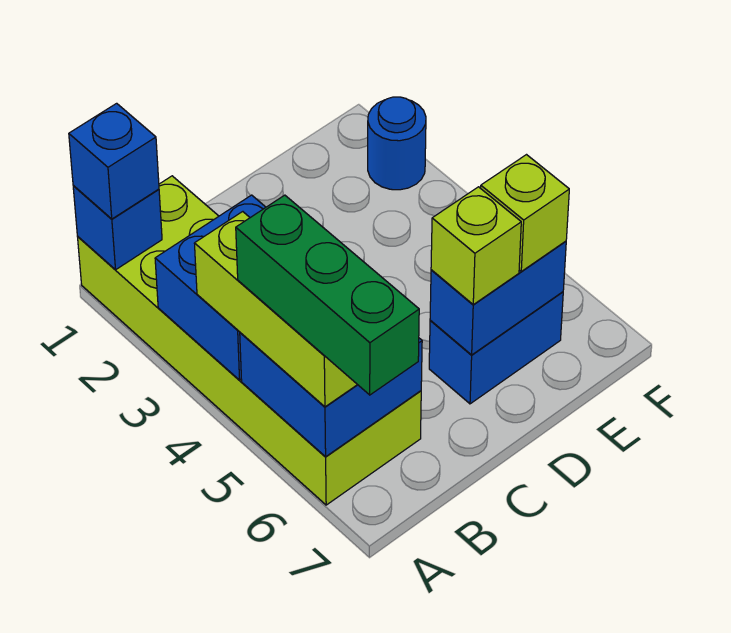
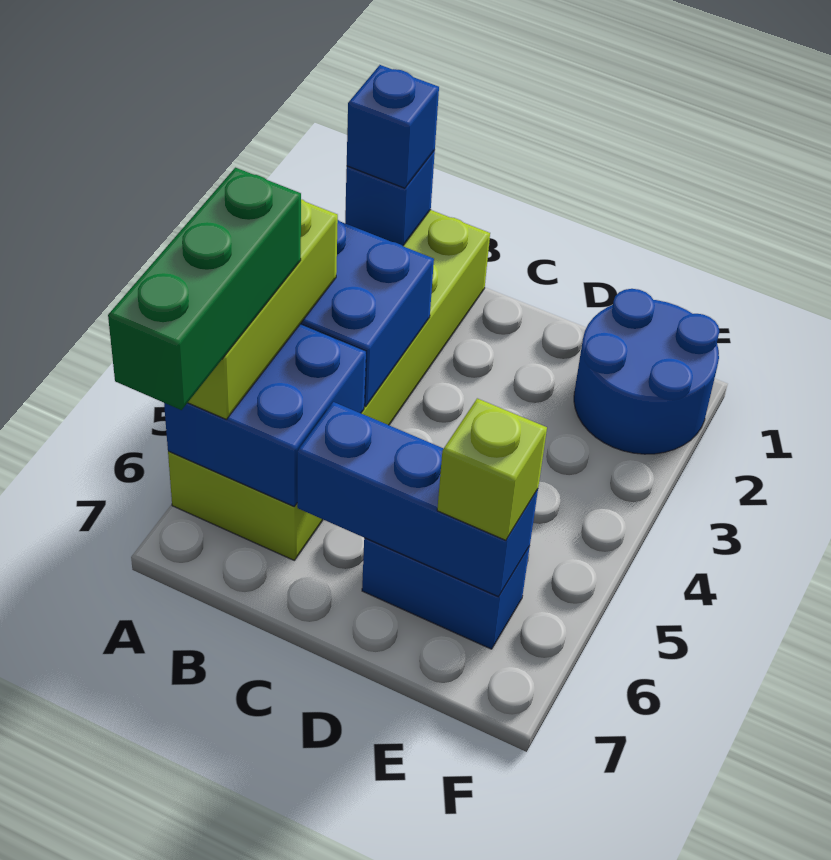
blue 1x2 brick [430,241,566,355] -> blue 1x3 brick [297,402,538,597]
lime 1x1 brick [431,187,521,304] -> none
blue 1x1 round brick [368,97,426,190] -> blue 2x2 round brick [574,289,719,454]

